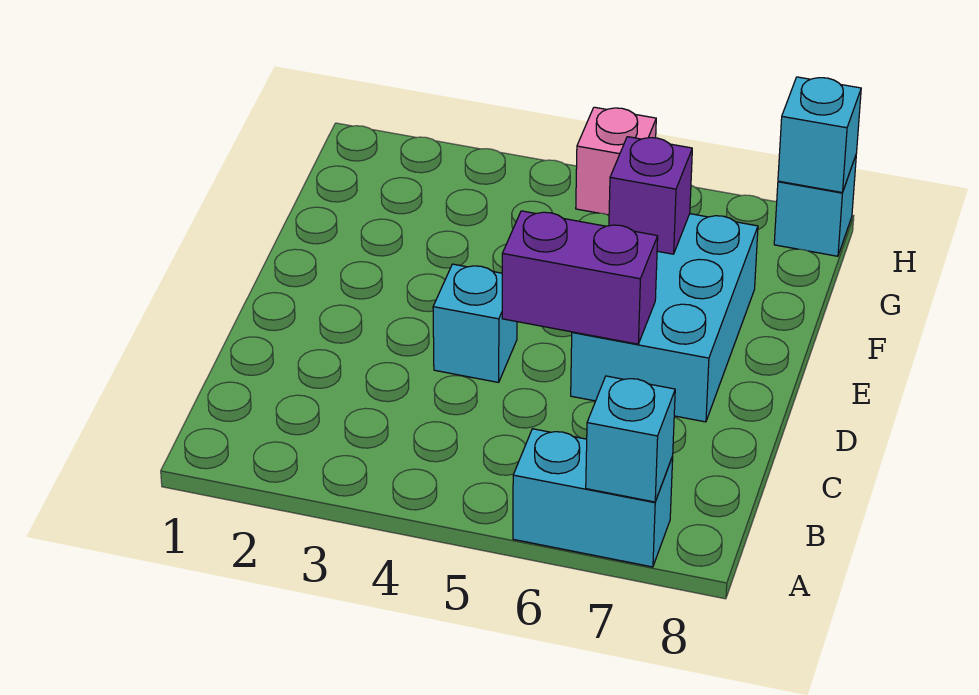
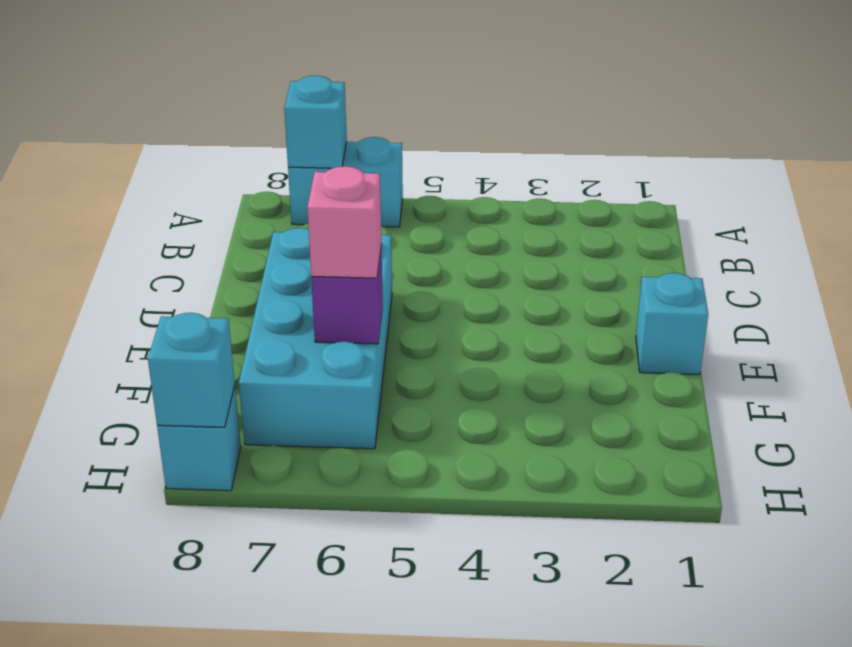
cyan 1x1 brick [433,264,517,382] -> cyan 1x1 brick moved to [636,273,708,374]
purple 1x2 brick [502,211,658,344] -> none
cyan 2x3 brick [571,214,758,422] -> cyan 2x4 brick [239,228,392,449]
pink 1x1 brick [576,107,656,215] -> pink 1x1 brick moved to [307,166,381,278]

